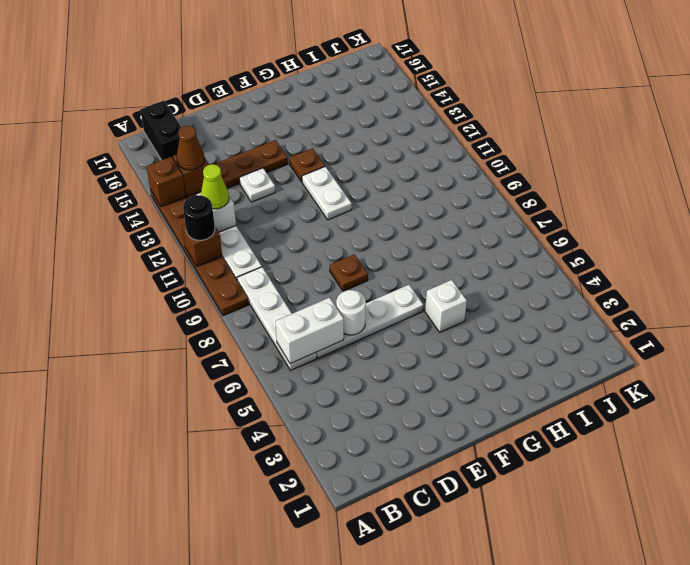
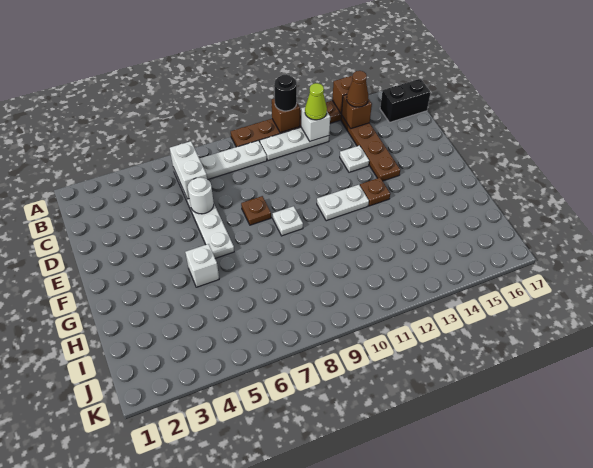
none -> white 1x1 plate [273,206,303,236]

